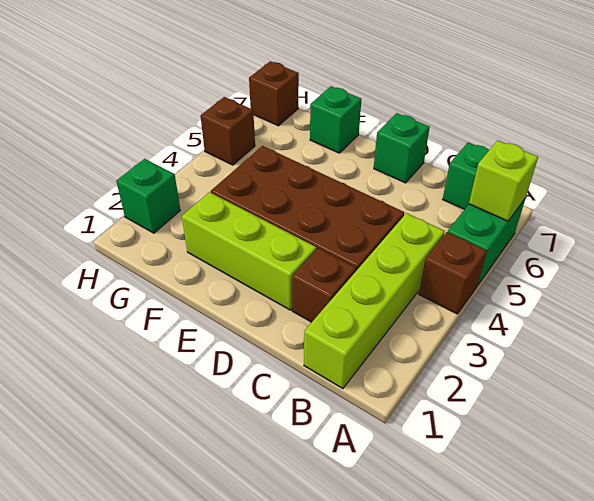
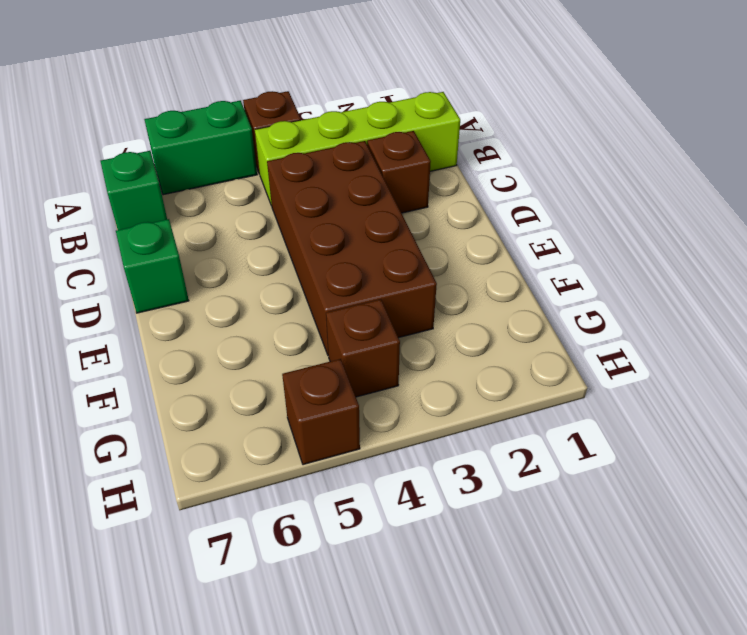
lime 1x1 brick [469,140,538,221] -> none
lime 1x3 brick [182,192,316,310] -> none
green 1x1 brick [310,86,361,153] -> none
green 1x1 brick [116,159,180,233] -> none
brown 1x1 brick [249,61,299,126] -> brown 1x1 brick moved to [326,299,400,397]

